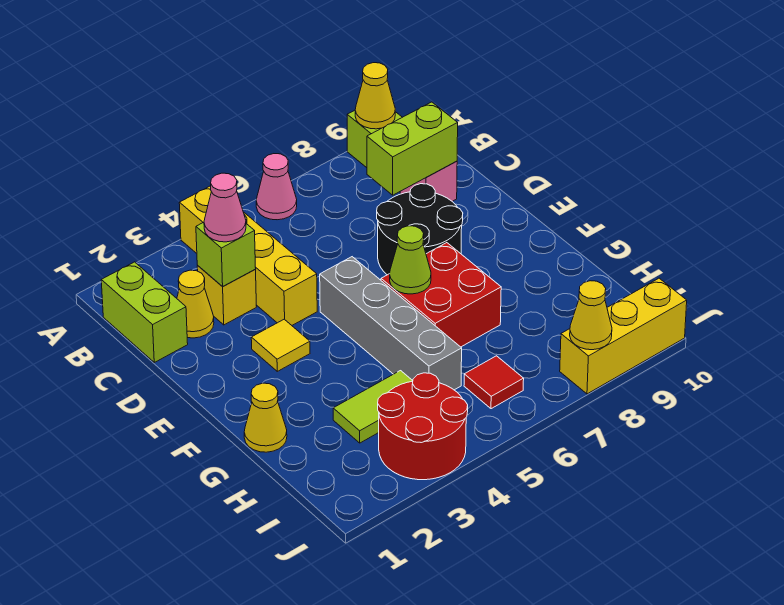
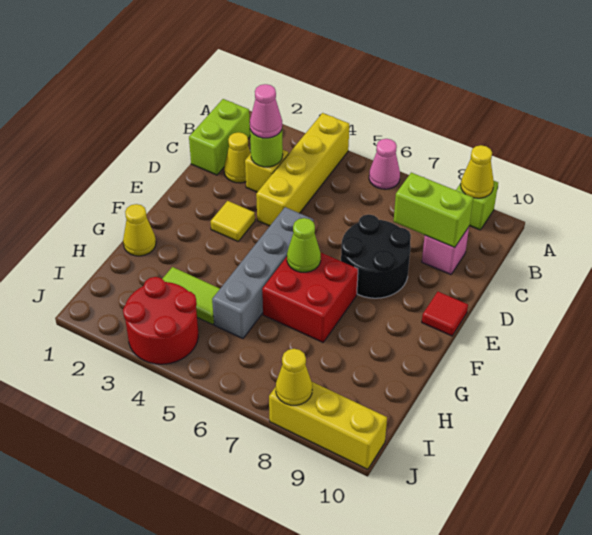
lime 1x1 brick [196,222,256,287] -> lime 1x1 round brick [250,130,283,167]
red 1x1 tile [464,356,524,409] -> red 1x1 tile moved to [422,292,468,336]

